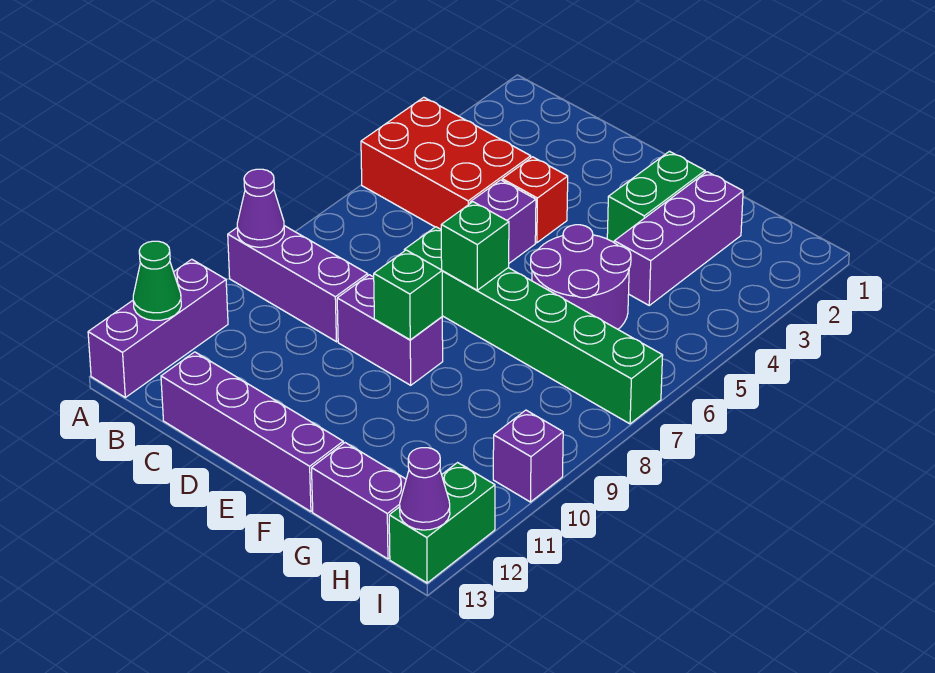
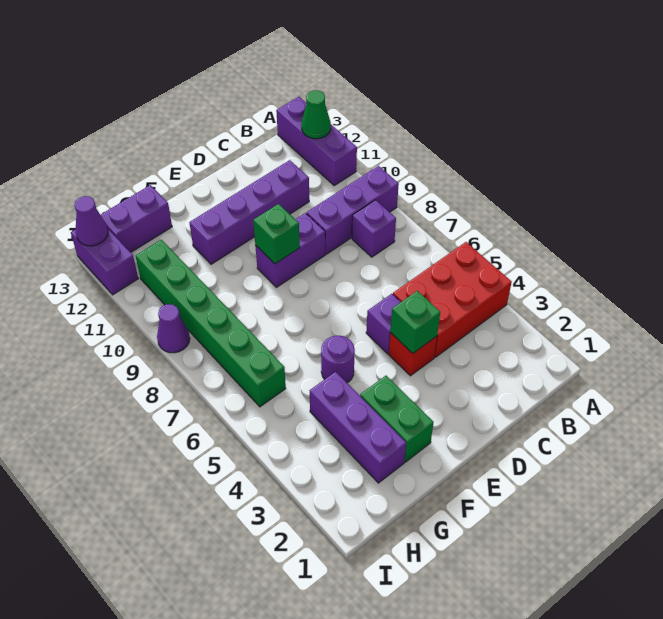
purple 1x1 cone [237,169,284,247] -> purple 1x1 cone moved to [157,304,190,353]
purple 1x4 brick [161,352,343,512] -> purple 1x4 brick moved to [189,160,309,264]
green 1x6 brick [404,227,663,424] -> green 1x6 brick turned to [136,240,286,407]
green 1x1 brick [441,202,509,290] -> green 1x1 brick moved to [390,291,440,353]
purple 2x2 round brick [531,225,631,329] -> purple 1x1 round brick [321,336,355,383]
purple 1x1 brick [493,410,563,502] -> purple 1x1 brick moved to [352,200,396,257]
green 1x2 brick [389,463,495,583] -> purple 1x2 brick [71,228,138,295]

